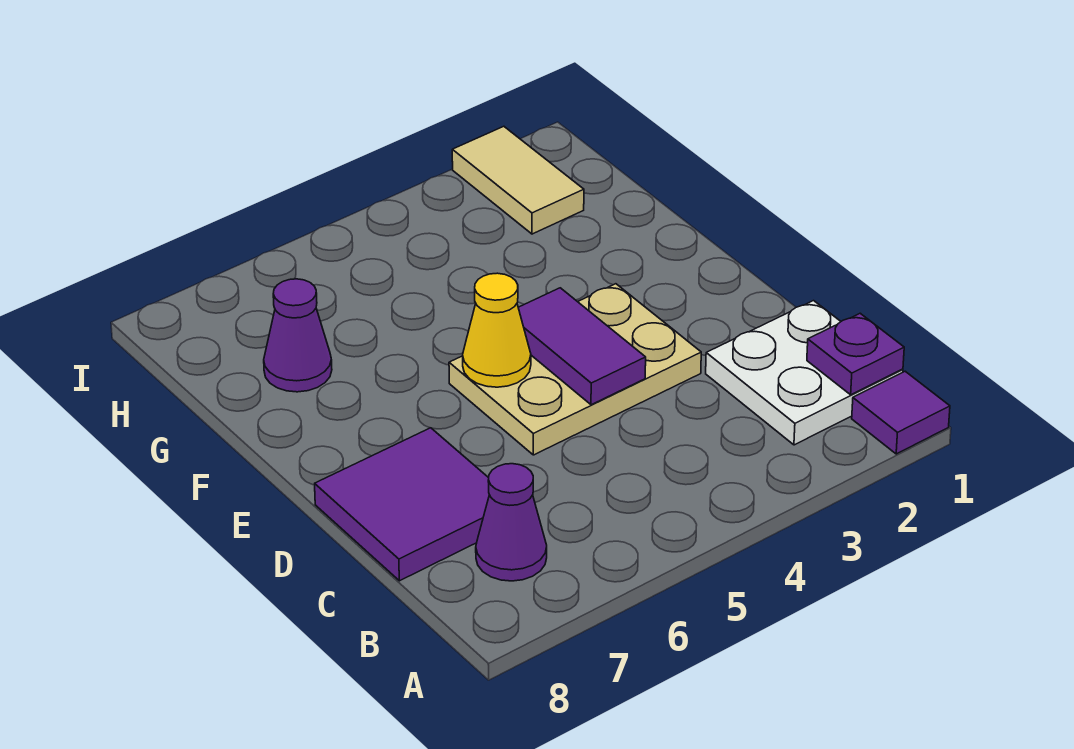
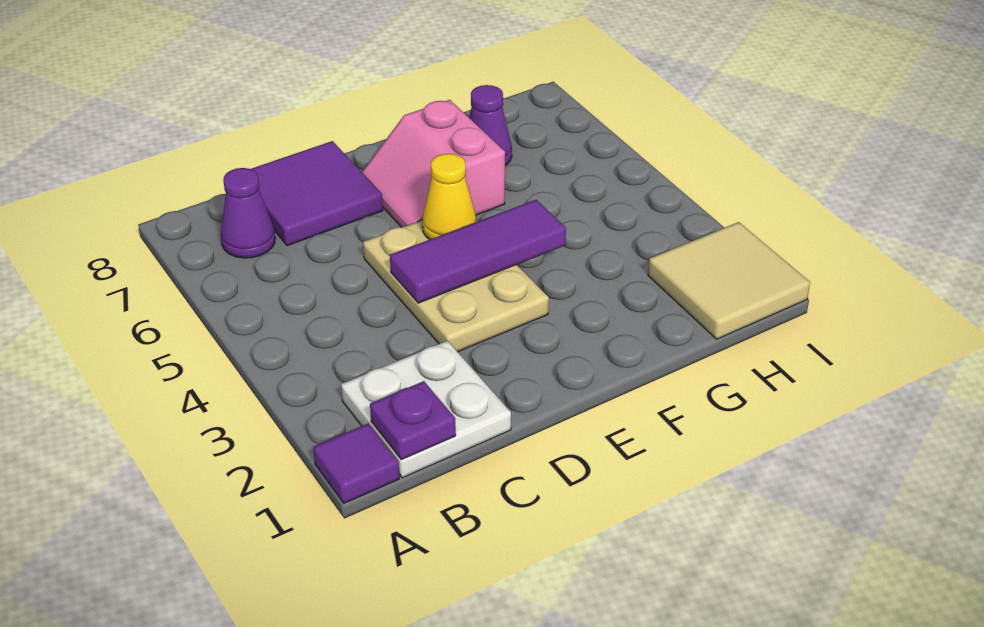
purple 1x2 tile [518,288,646,405] -> purple 1x3 tile [390,200,566,303]
none -> pink 2x2 slope [362,100,505,227]
tan 1x2 tile [452,126,584,234] -> tan 2x2 tile [648,222,810,339]

